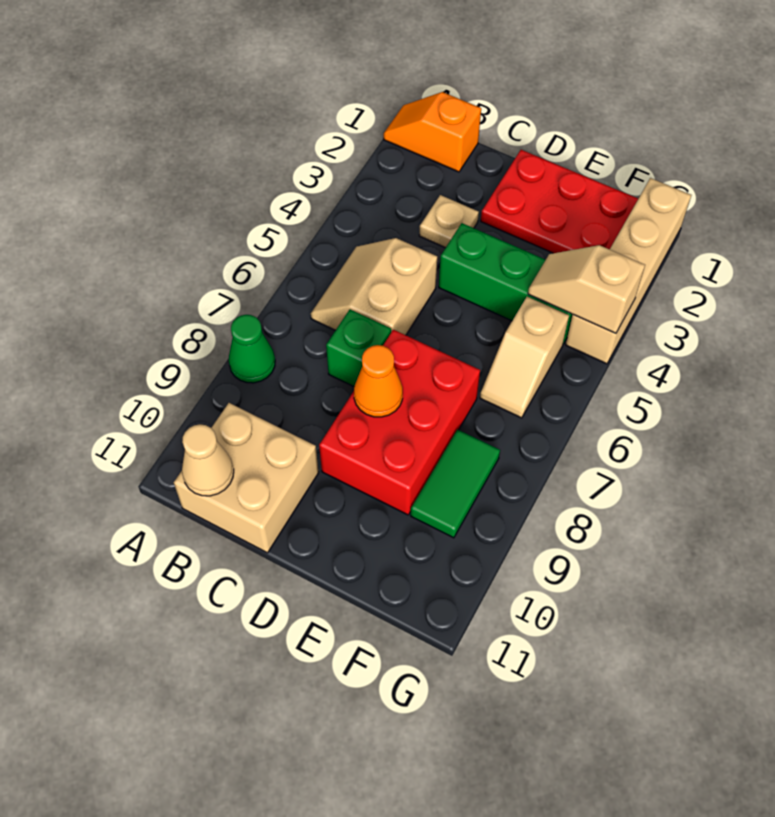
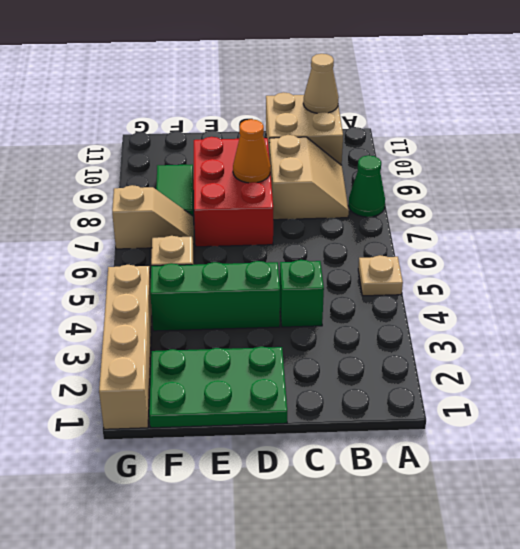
orange 1x2 slope [384,92,481,172] -> none
tan 2x2 slope [311,238,437,335] -> tan 2x2 slope moved to [269,135,349,220]
tan 1x1 plate [419,195,479,248] -> tan 1x1 plate moved to [358,255,403,296]
green 1x1 brick [326,310,391,386] -> green 1x1 brick moved to [280,260,324,327]
red 2x3 plate [481,150,638,253] -> green 2x3 plate [149,346,287,428]
tan 1x2 slope [528,245,645,333] -> tan 1x2 slope moved to [112,185,194,249]

